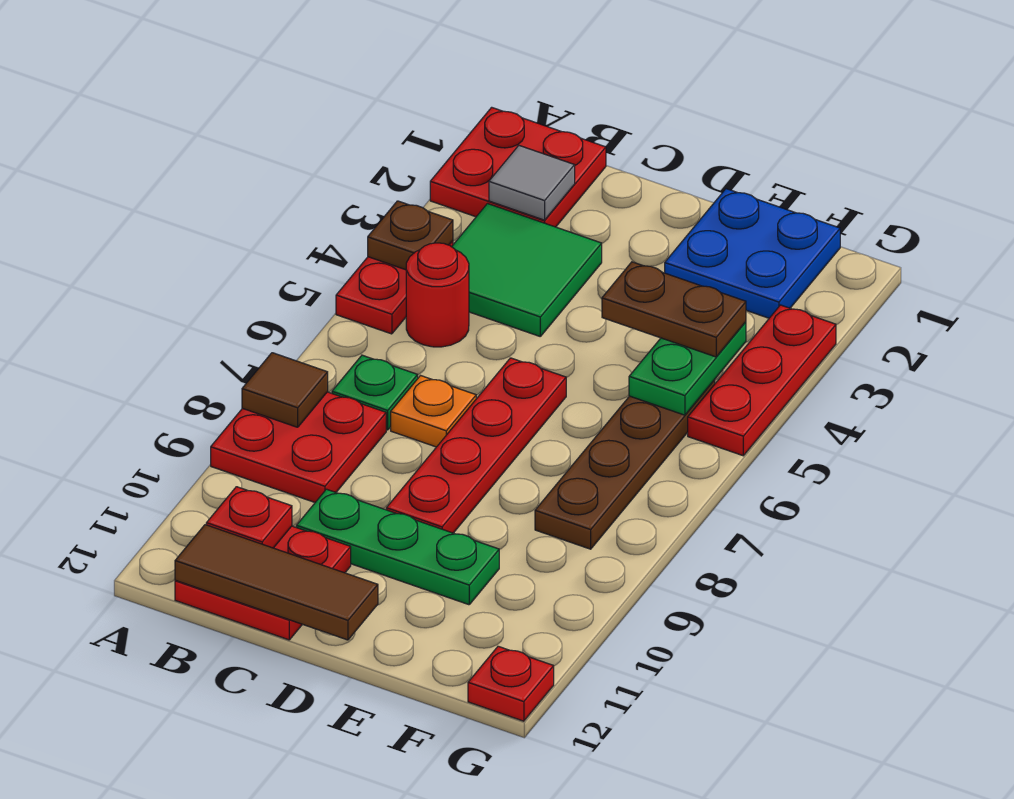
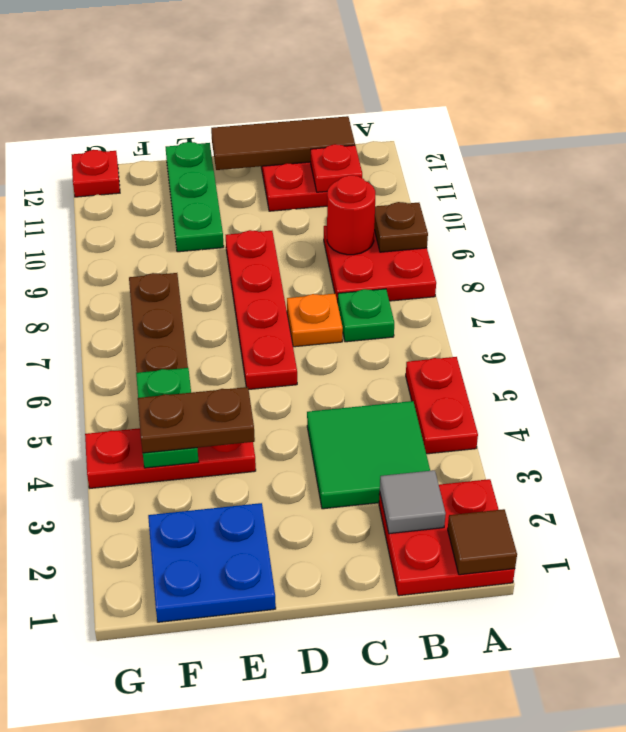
brown 1x1 plate [368,201,453,270] -> brown 1x1 plate moved to [374,202,428,252]
brown 1x1 tile [242,353,328,427] -> brown 1x1 tile moved to [448,509,517,575]
red 1x1 round brick [406,243,469,347] -> red 1x1 round brick moved to [327,175,375,255]
green 1x3 plate [296,489,499,605] -> green 1x3 plate turned to [166,142,224,252]
red 1x3 plate [688,305,836,456] -> red 1x3 plate turned to [85,428,256,488]

